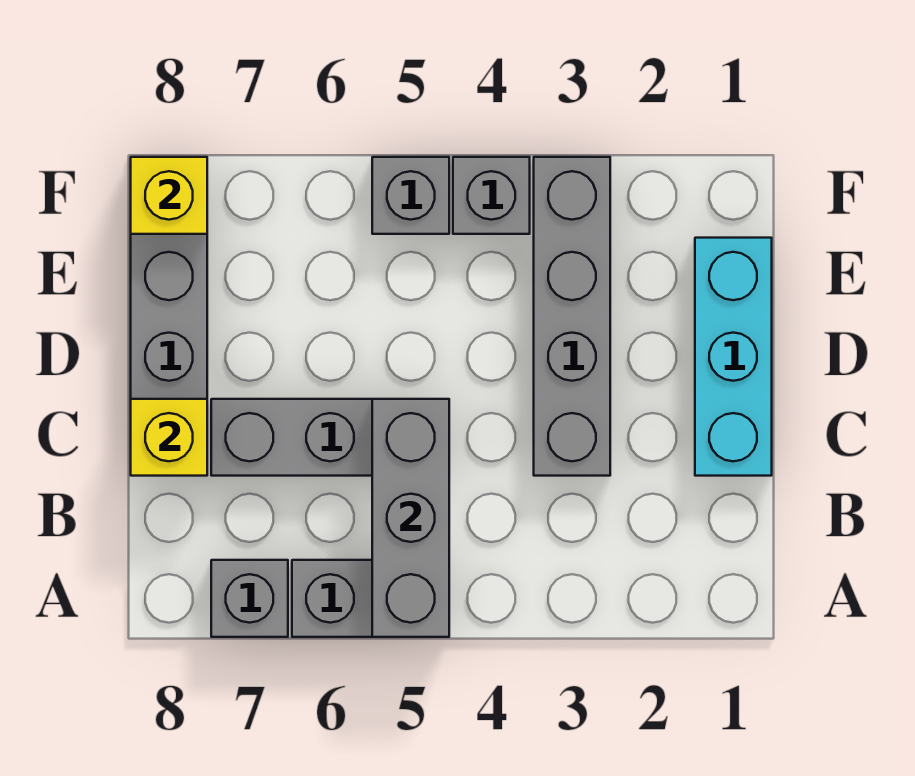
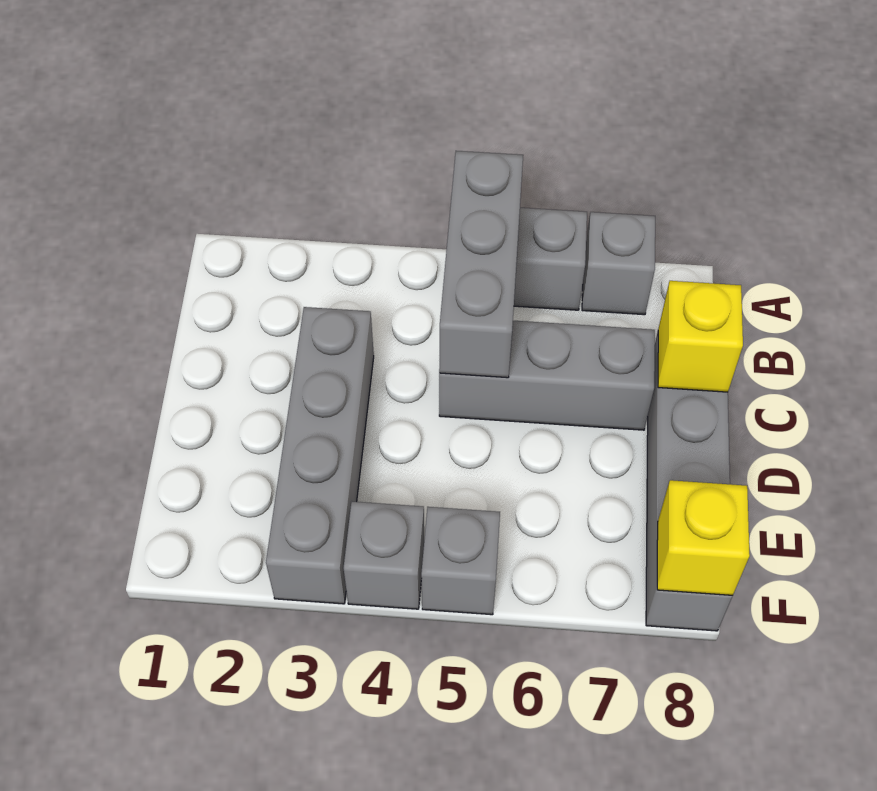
cyan 1x3 brick [695,238,772,476] -> none

